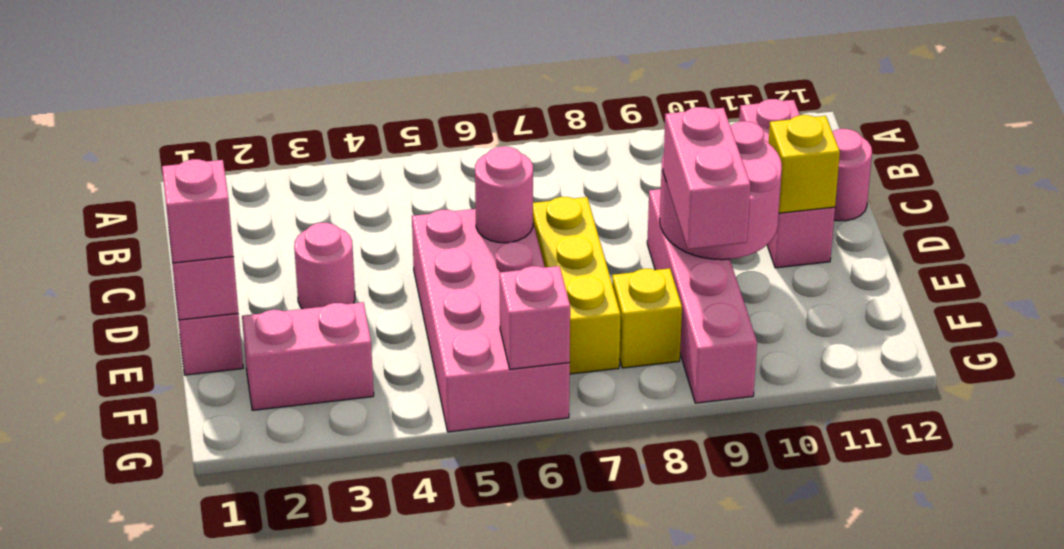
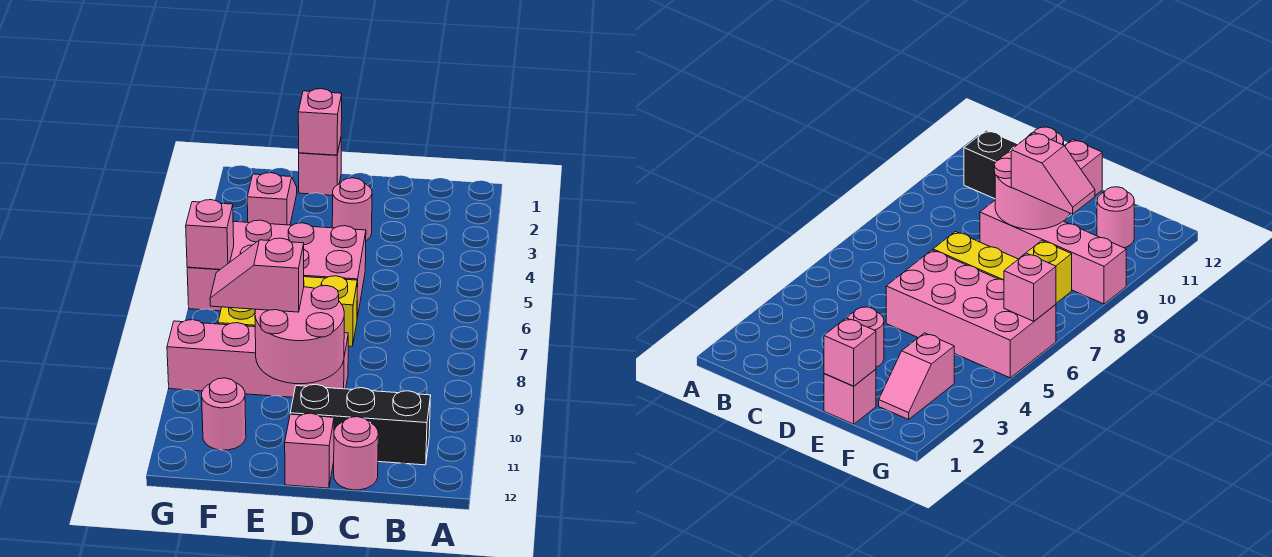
pink 1x3 brick [739,99,835,268] -> black 1x3 brick [290,384,431,465]
pink 1x1 round brick [475,147,533,243] -> pink 1x1 round brick moved to [202,378,246,450]
yellow 1x1 brick [768,115,840,213] -> none
pink 1x1 brick [162,159,234,263] -> pink 1x1 brick moved to [285,413,334,488]
pink 1x2 brick [663,107,751,249] -> pink 1x2 slope [210,238,304,312]
pink 1x2 brick [242,302,374,410] -> pink 1x2 slope [247,173,297,225]

